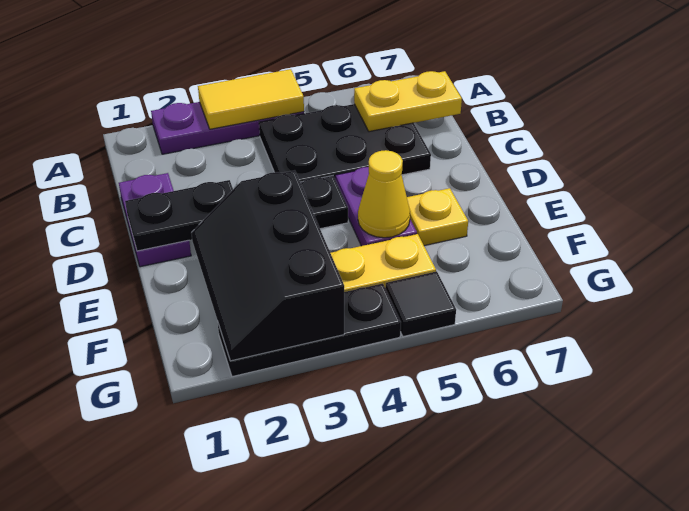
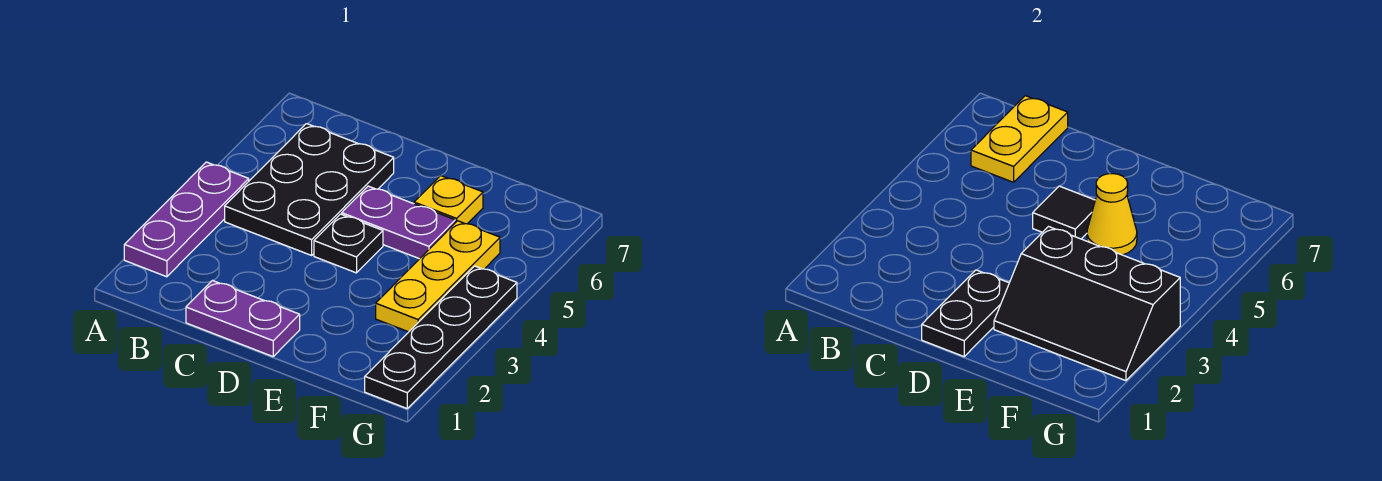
yellow 1x2 tile [198,69,304,129] -> none
black 1x3 plate [218,283,401,377] -> black 1x4 plate [365,266,517,408]
black 1x1 tile [385,271,456,337] -> black 1x1 tile moved to [1033,186,1095,239]

